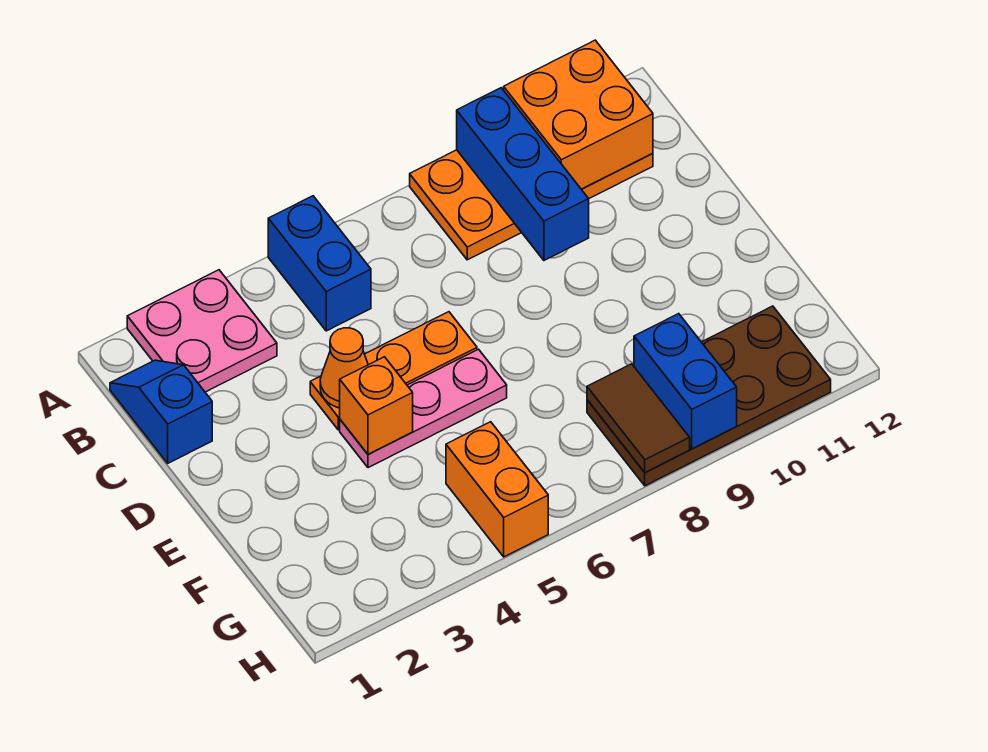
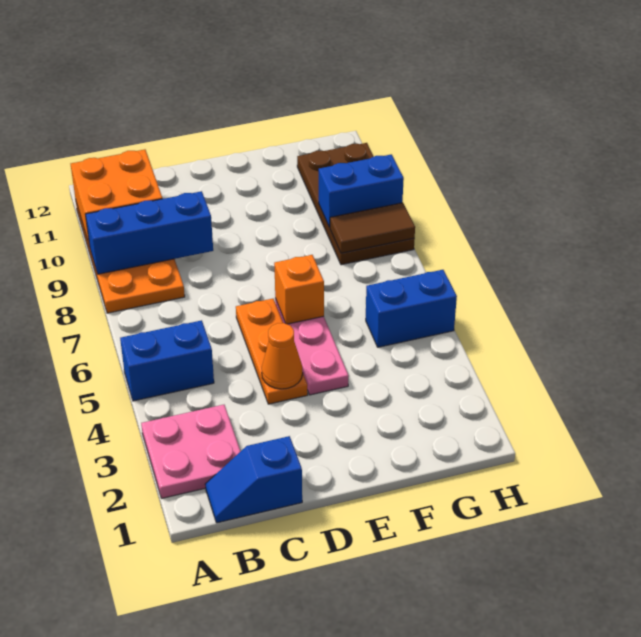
orange 1x1 brick [340,357,413,454] -> orange 1x1 brick moved to [274,255,324,324]
orange 1x2 brick [446,422,548,557] -> blue 1x2 brick [366,270,457,347]

